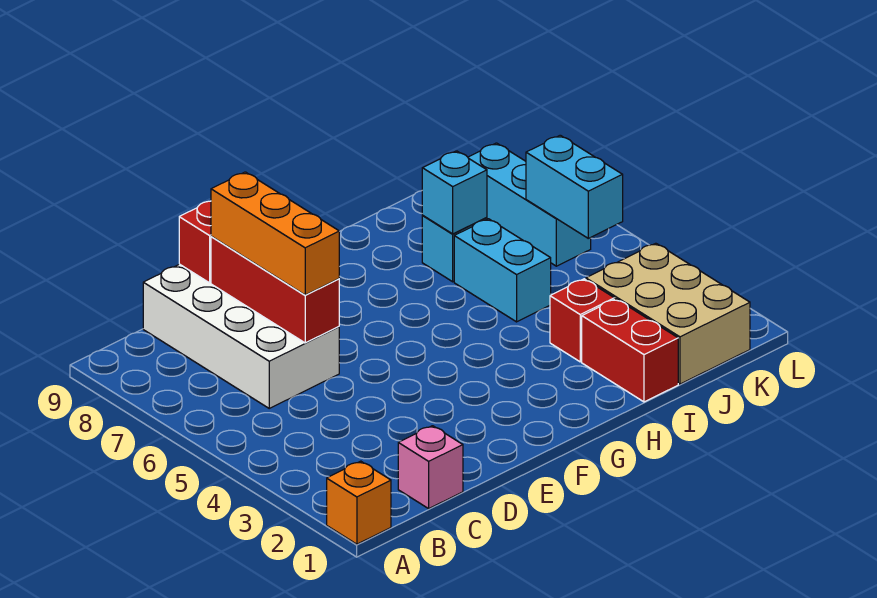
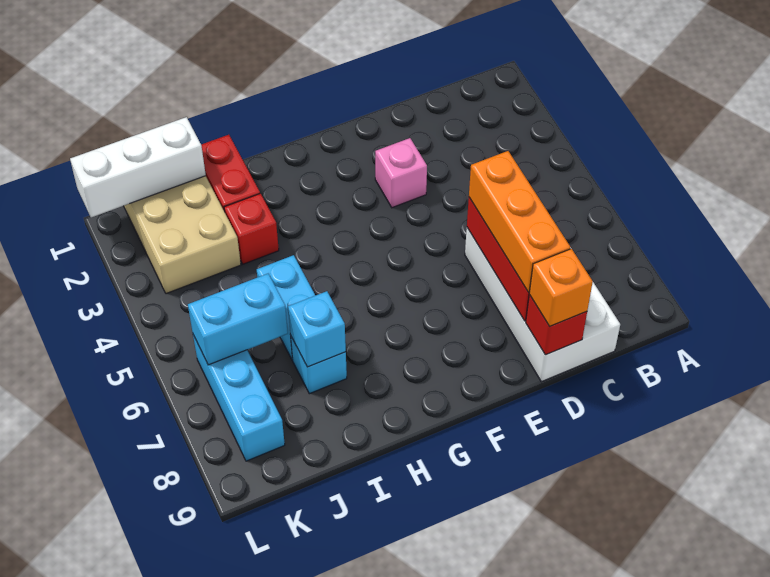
orange 1x1 brick [327,461,391,544] -> orange 1x1 brick moved to [529,249,593,327]
pink 1x1 brick [398,426,463,509] -> pink 1x1 brick moved to [375,138,427,208]
none -> white 1x3 brick [70,117,206,217]
cyan 1x2 brick [526,135,623,238] -> cyan 1x2 brick turned to [188,274,288,365]

